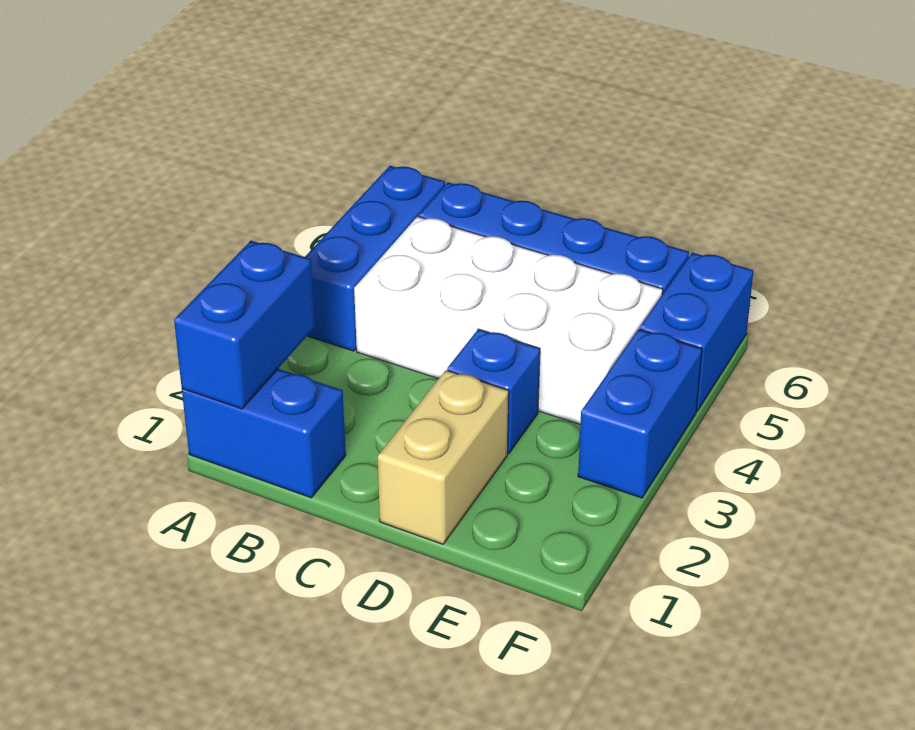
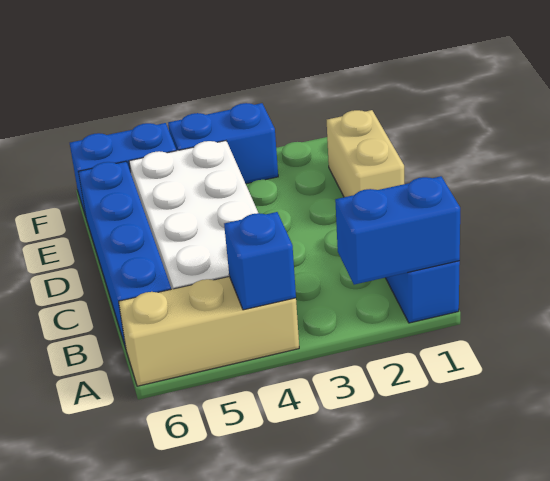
blue 1x3 brick [305,166,445,351] -> tan 1x3 brick [119,276,299,386]
tan 1x2 brick [378,370,509,544] -> tan 1x2 brick turned to [327,110,404,197]
blue 1x1 brick [447,329,540,454] -> blue 1x1 brick moved to [224,212,296,310]

